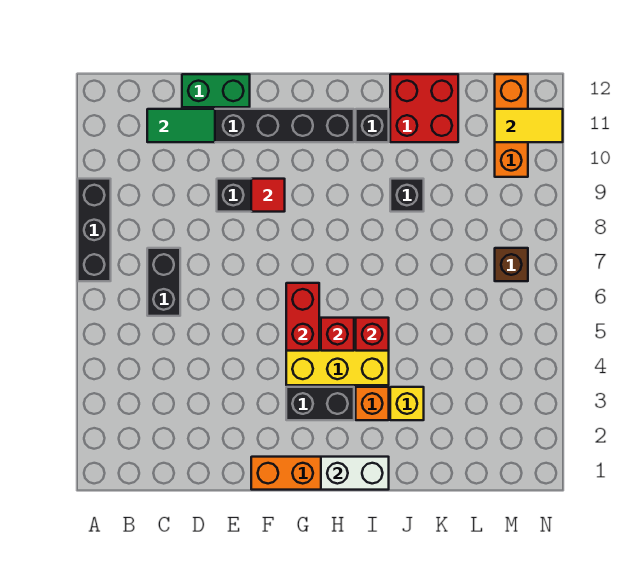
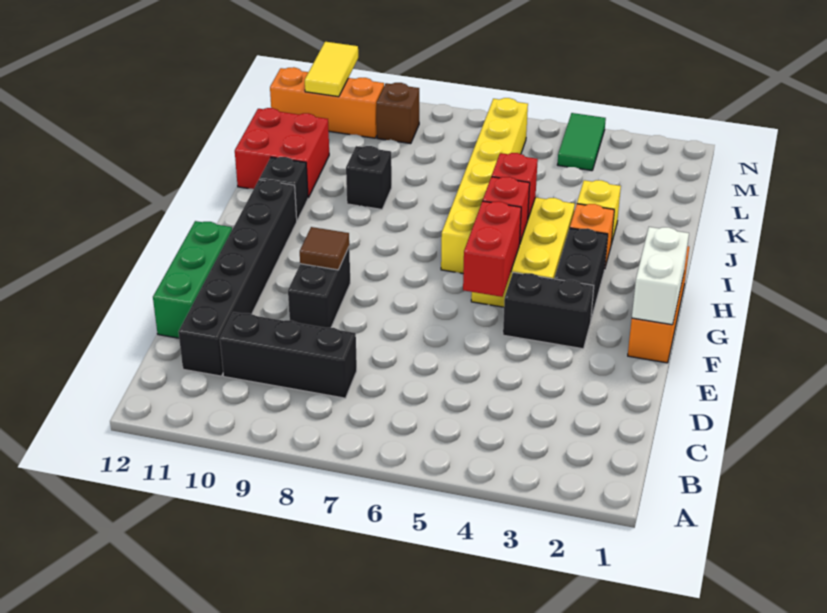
black 1x3 brick [78,179,111,281] -> black 1x3 brick moved to [220,312,357,398]
black 1x2 brick [147,248,180,316] -> black 1x2 brick moved to [503,272,594,349]
green 1x2 tile [147,109,215,142] -> green 1x2 tile moved to [557,113,606,171]
green 1x2 brick [182,74,250,107] -> green 1x3 brick [153,221,232,338]
red 1x1 tile [251,179,285,212] -> brown 1x1 tile [300,227,349,270]
red 1x2 brick [286,283,319,351] -> red 1x2 brick turned to [463,201,521,297]
white 1x2 brick [321,457,389,490] -> white 1x2 brick moved to [632,227,689,325]
none -> yellow 1x6 brick [441,98,528,273]
brown 1x1 brick [495,248,528,281] -> brown 1x1 brick moved to [377,83,419,144]

